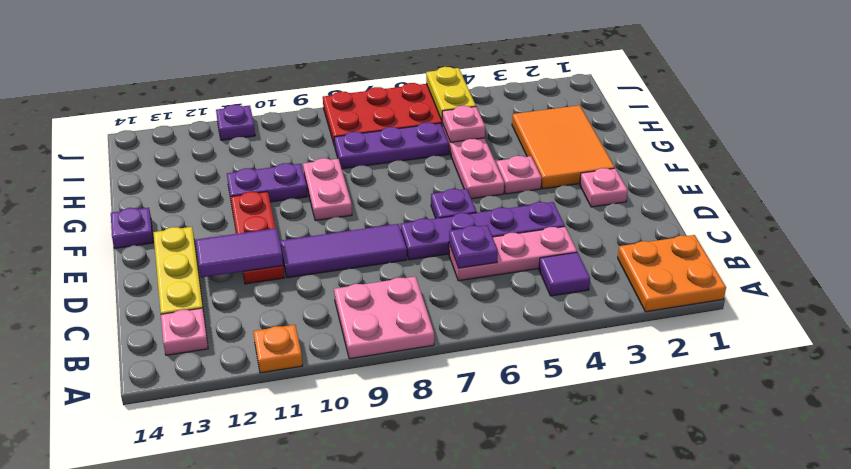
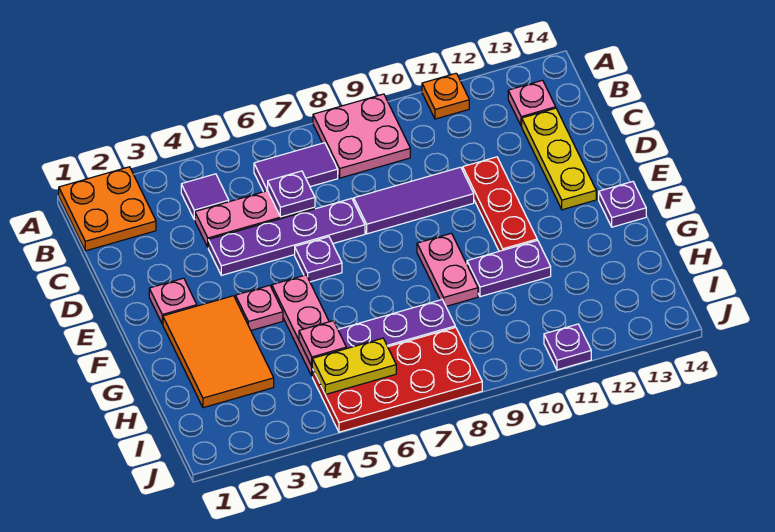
purple 1x2 tile [196,228,283,277] -> purple 1x2 tile moved to [254,143,338,192]
yellow 1x2 plate [426,67,476,120] -> yellow 1x2 plate turned to [312,338,396,394]

